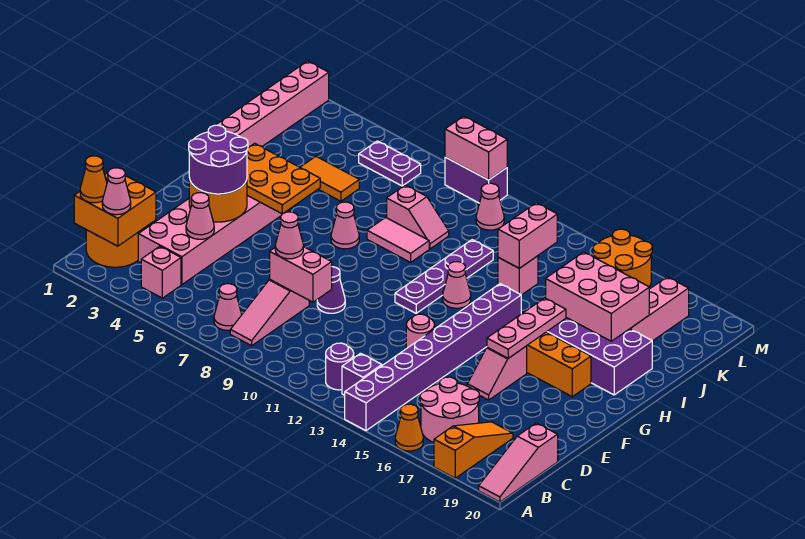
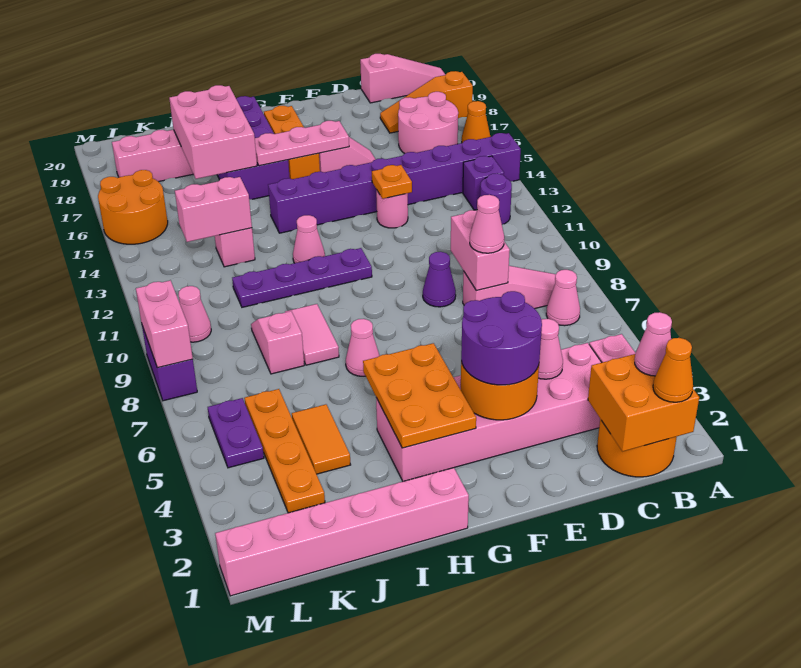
none -> orange 1x1 plate [372,165,412,199]
none -> orange 1x4 plate [244,389,325,513]

